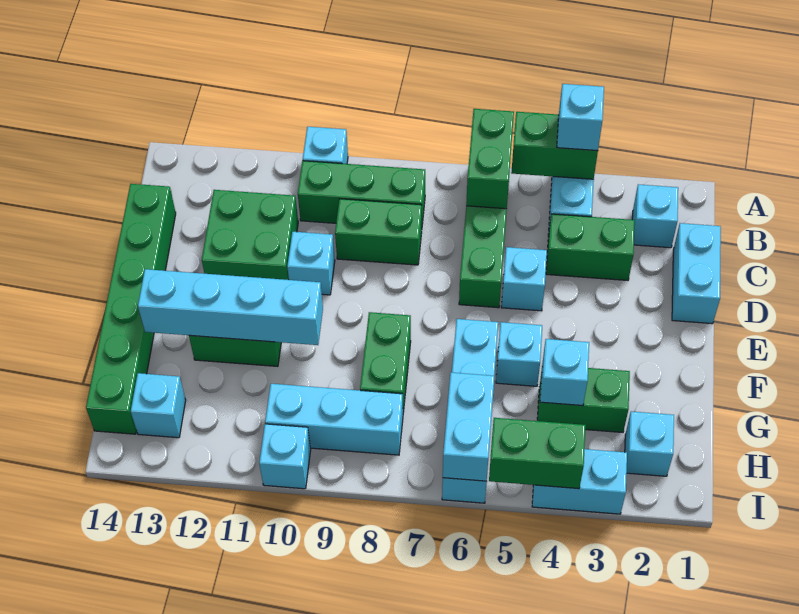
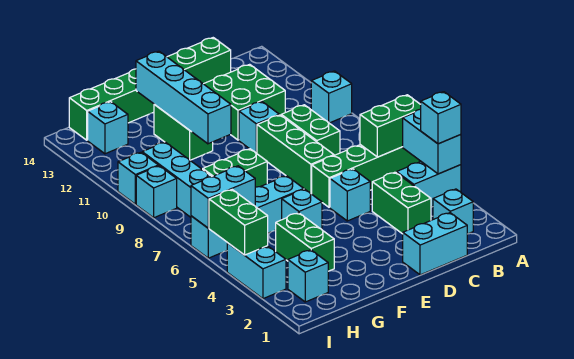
green 1x2 brick [511,112,598,179] -> cyan 1x2 brick [403,109,461,174]
green 1x3 brick [298,161,425,224] -> green 1x3 brick moved to [257,115,334,194]
cyan 1x1 brick [540,339,589,406] -> cyan 1x1 brick moved to [136,166,177,218]

